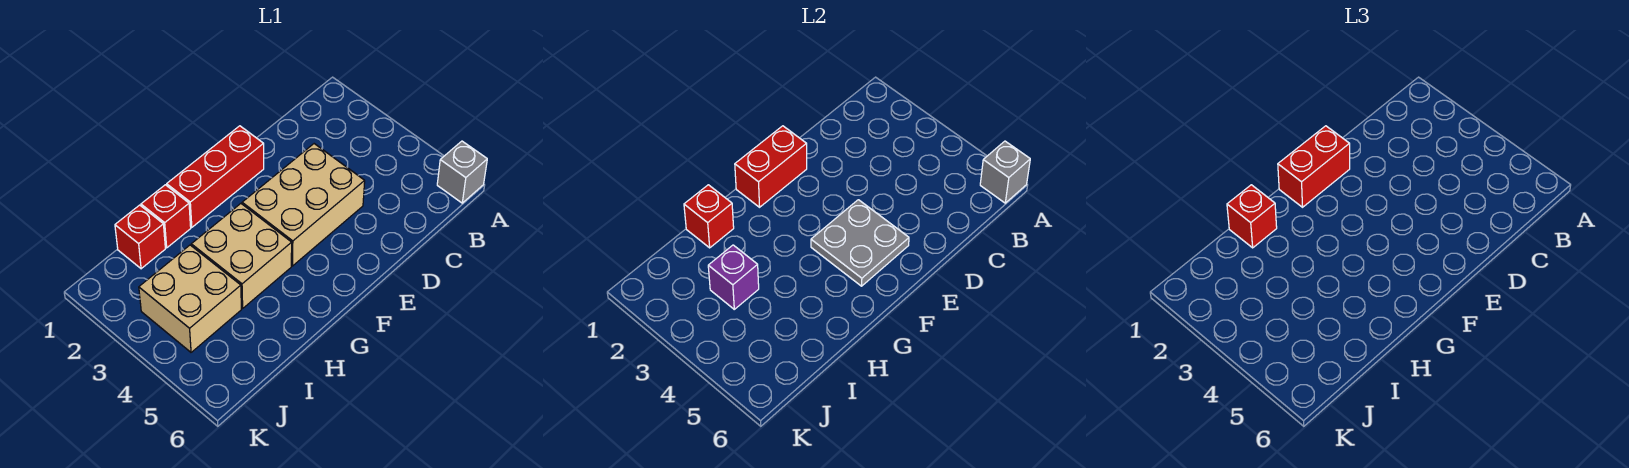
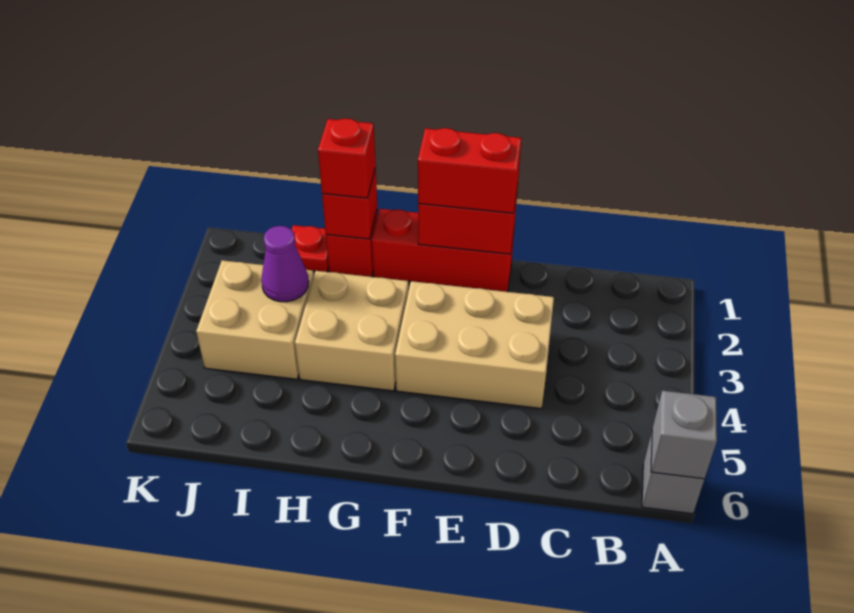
grey 2x2 plate [811,200,909,286] -> none
red 1x1 brick [115,205,165,269] -> red 1x1 plate [291,225,329,272]
purple 1x1 brick [708,245,759,309] -> purple 1x1 cone [261,226,309,302]

